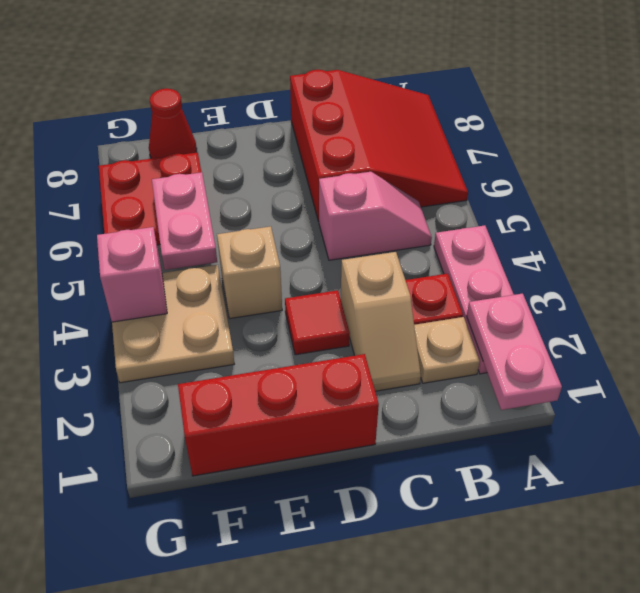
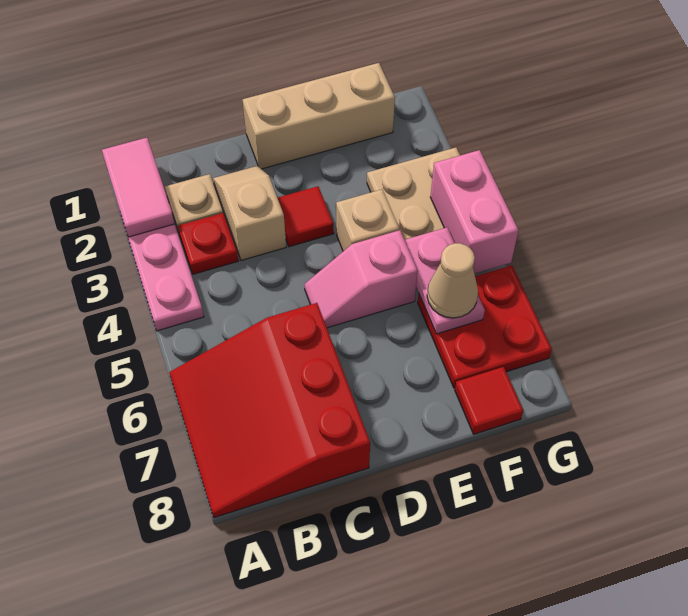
pink 1x2 plate [467,294,562,410] -> pink 1x2 tile [102,138,175,237]
pink 1x2 slope [319,172,432,260] -> pink 1x2 slope moved to [304,230,417,328]
red 1x3 brick [178,354,379,476] -> tan 1x3 brick [243,63,395,169]
none -> tan 1x1 cone [427,243,478,318]
red 1x1 cone [149,88,197,159] -> red 1x1 tile [455,367,523,434]
pink 1x1 brick [97,227,167,322] -> pink 1x2 brick [430,150,519,274]

